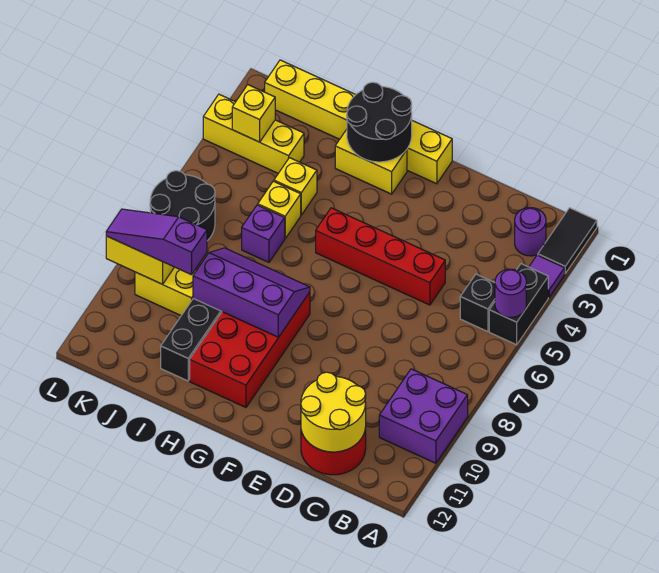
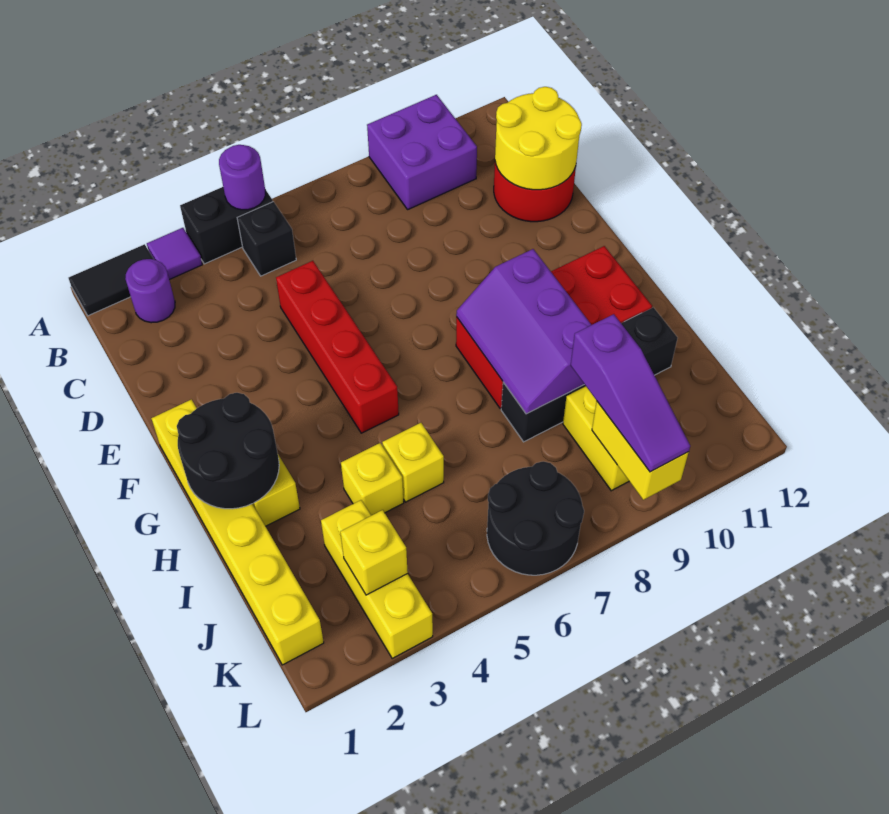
purple 1x1 brick [242,205,285,262] -> none

